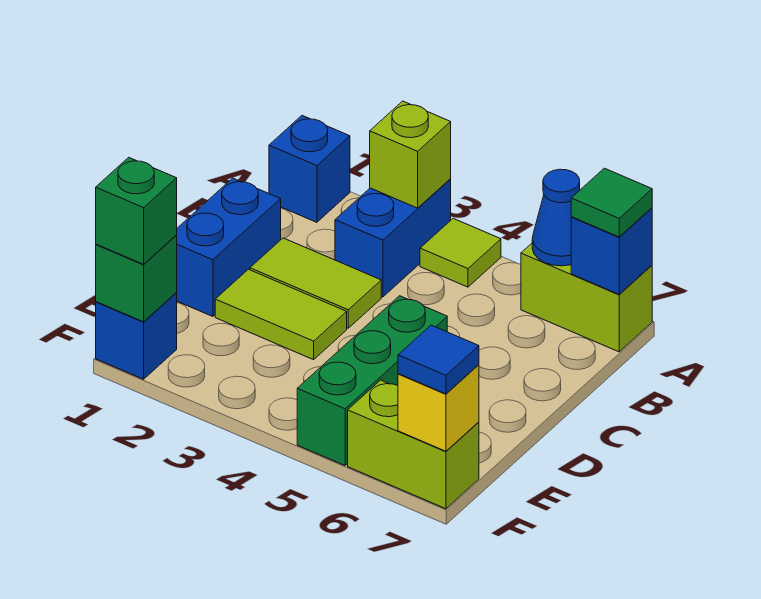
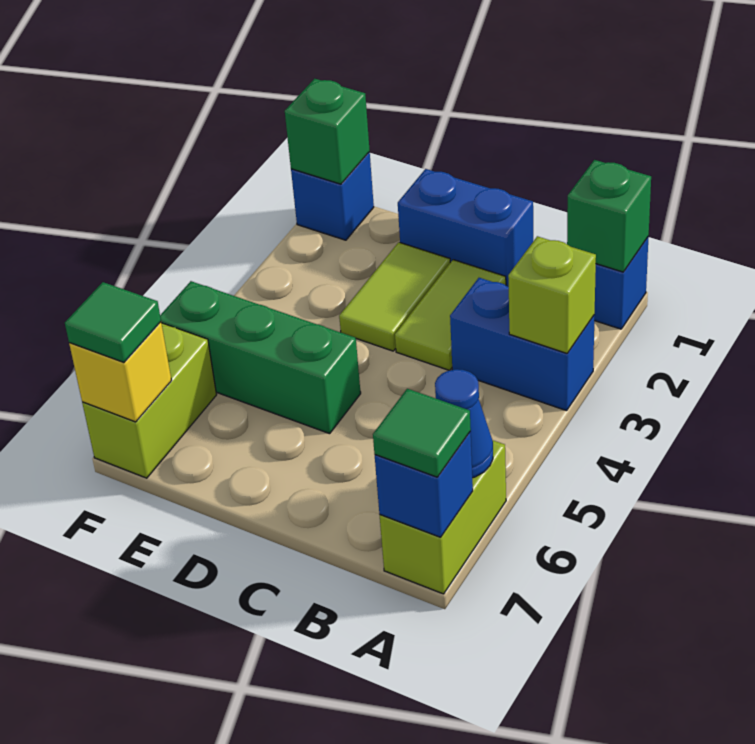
lime 1x1 tile [420,218,501,287] -> none
green 1x1 brick [96,157,177,264] -> green 1x1 brick moved to [567,160,651,272]
blue 1x1 tile [398,325,479,394] -> green 1x1 tile [65,282,161,362]

